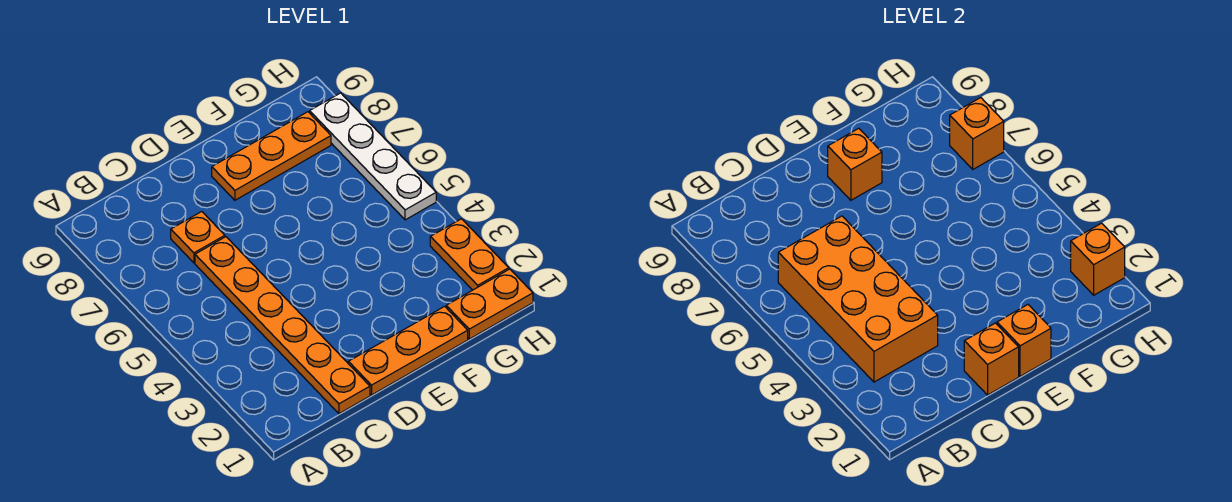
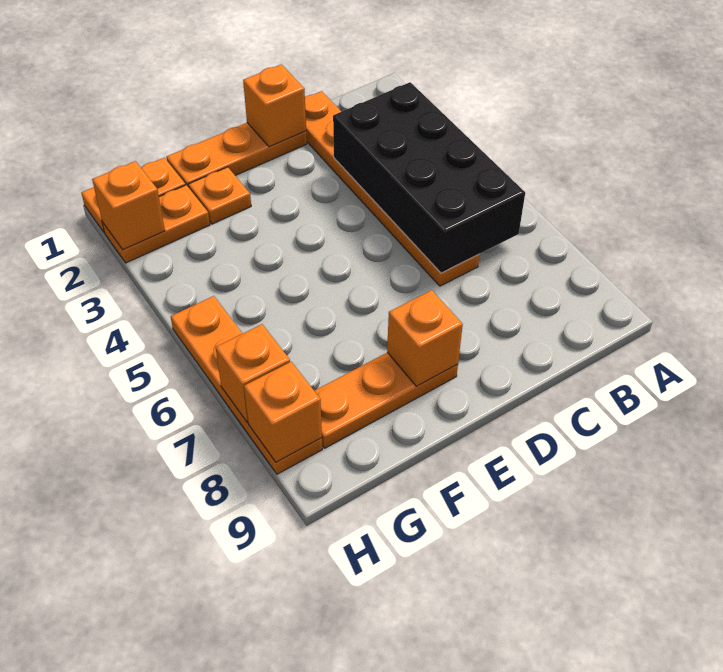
orange 2x4 brick [778,216,938,382] -> black 2x4 brick [333,82,525,273]
orange 1x1 plate [171,212,225,263] -> orange 1x1 plate moved to [189,167,251,224]
orange 1x1 brick [997,305,1051,376] -> orange 1x1 brick moved to [244,362,322,462]
orange 1x2 plate [430,219,509,290] -> orange 1x2 plate turned to [102,185,210,263]
white 1x4 plate [310,93,436,220] -> orange 1x4 plate [171,296,322,474]

